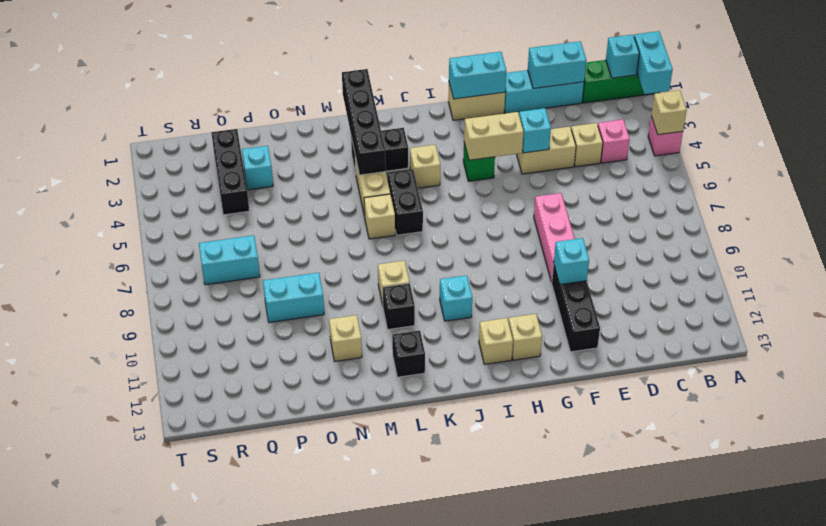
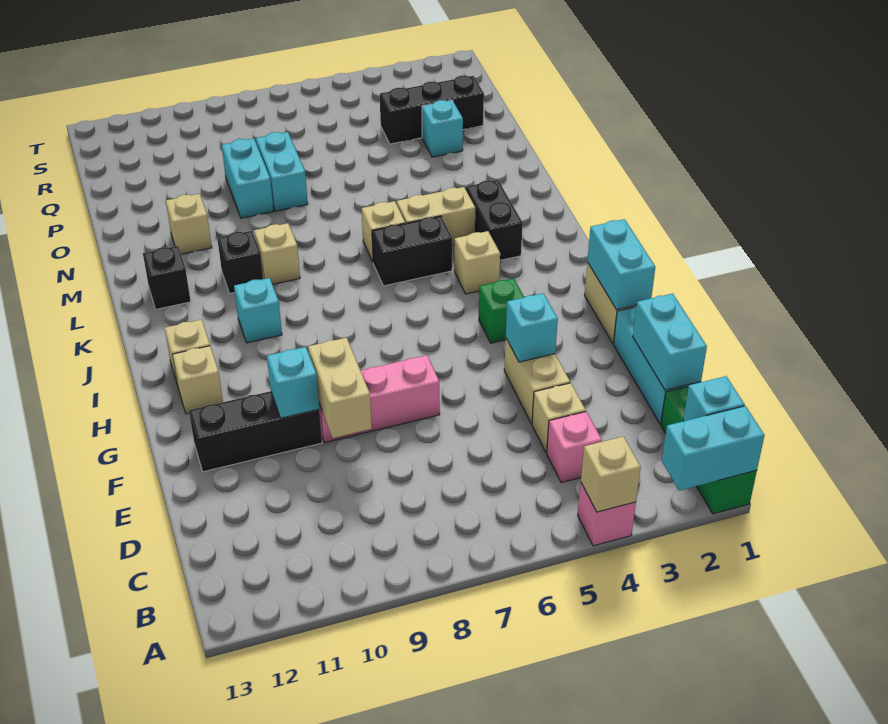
tan 1x2 brick [464,112,524,160] -> tan 1x2 brick moved to [308,338,372,438]
black 1x4 brick [342,69,386,175] -> none
cyan 1x2 brick [199,235,260,285] -> cyan 1x2 brick moved to [256,132,308,211]

